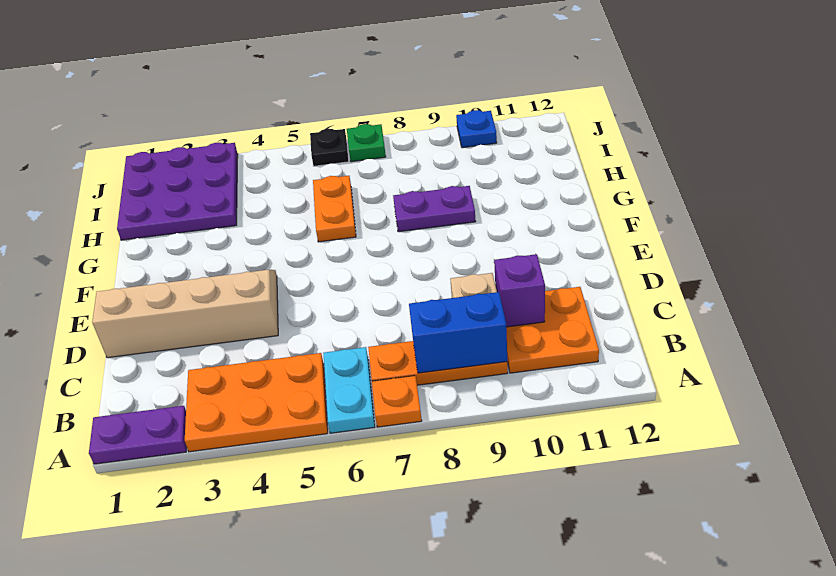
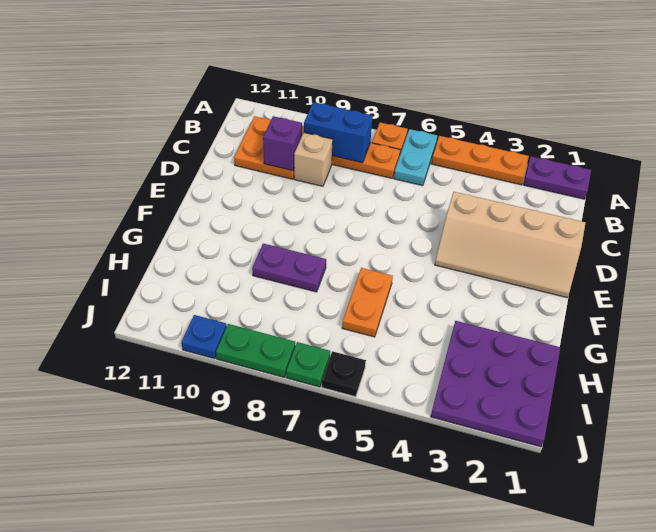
orange 2x3 plate [185,353,328,452] -> orange 1x3 plate [431,136,529,185]
none -> green 1x2 plate [216,324,295,377]

